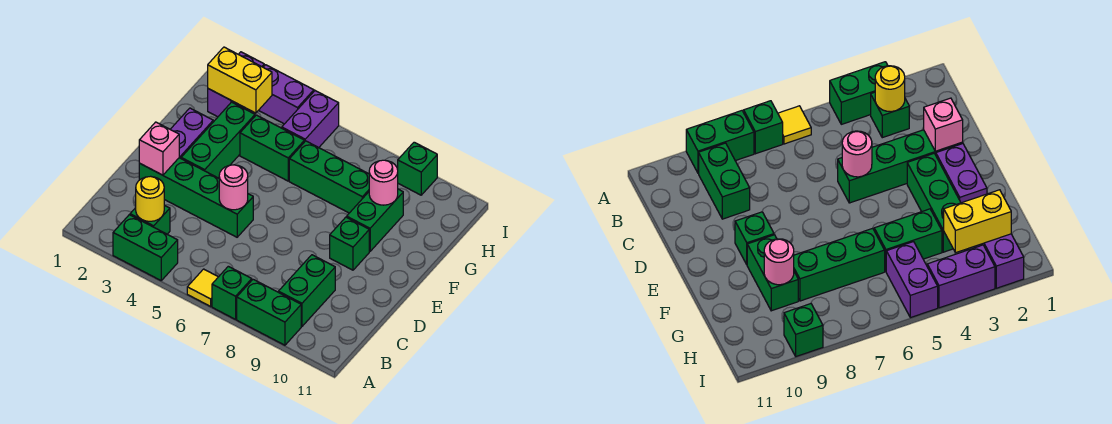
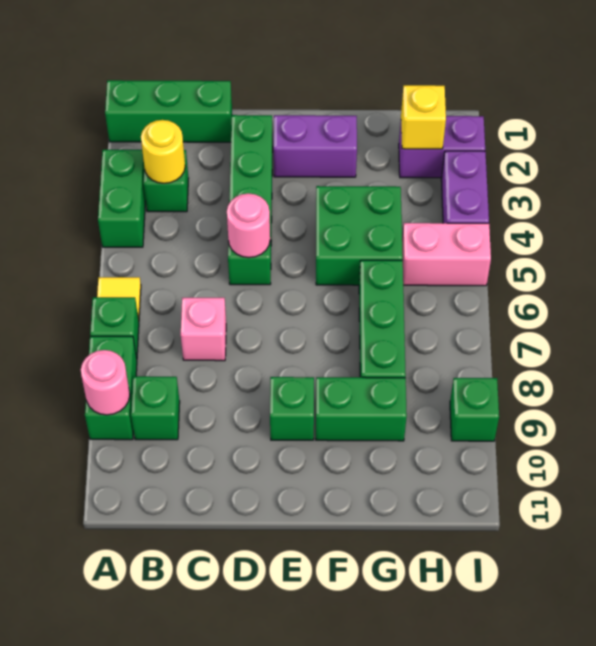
green 1x2 brick [279,255,335,326] -> green 1x1 brick [131,376,180,440]
pink 1x1 brick [139,122,179,175] -> pink 1x1 brick moved to [181,298,226,361]
green 1x3 brick [181,102,255,178] -> green 1x3 brick moved to [105,80,232,142]
green 1x2 brick [240,115,305,181] -> green 2x2 brick [316,186,403,285]
pink 1x1 round brick [369,160,398,205] -> pink 1x1 round brick moved to [81,350,130,415]
yellow 1x2 brick [208,47,272,113] -> yellow 1x1 brick [401,85,446,149]
purple 1x2 brick [282,91,339,148] -> pink 1x2 brick [402,223,491,286]

